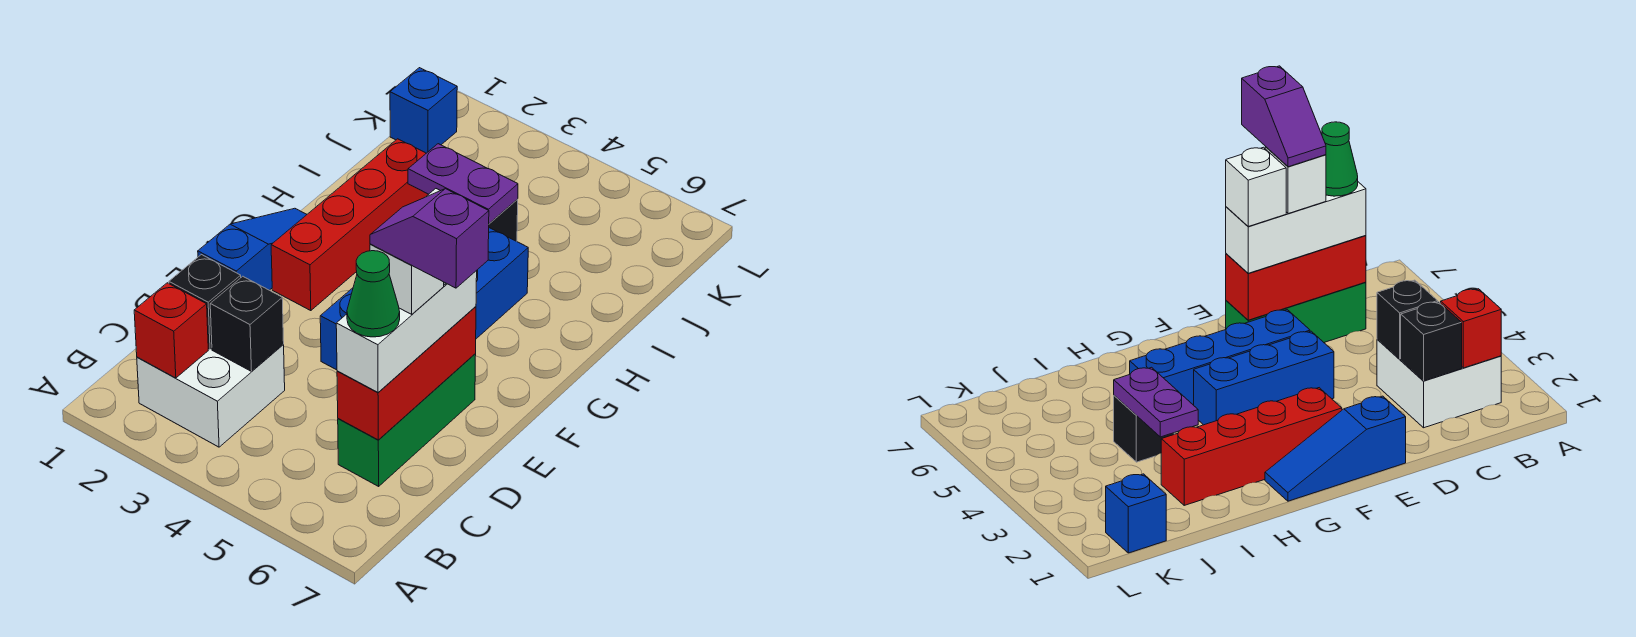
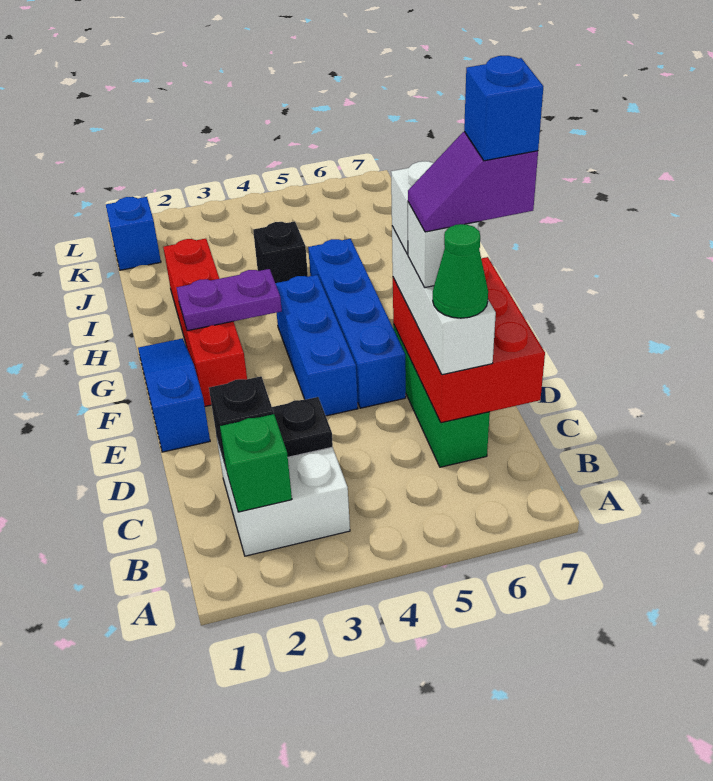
red 1x1 brick [134,283,208,378] -> green 1x1 brick [220,414,292,512]
black 1x1 brick [210,276,284,371] -> black 1x1 plate [272,397,333,457]
red 1x3 brick [337,307,476,440] -> red 2x3 brick [393,257,545,423]
none -> blue 1x1 brick [464,56,543,161]
purple 1x2 plate [408,144,518,223] -> purple 1x2 plate moved to [176,269,282,331]

